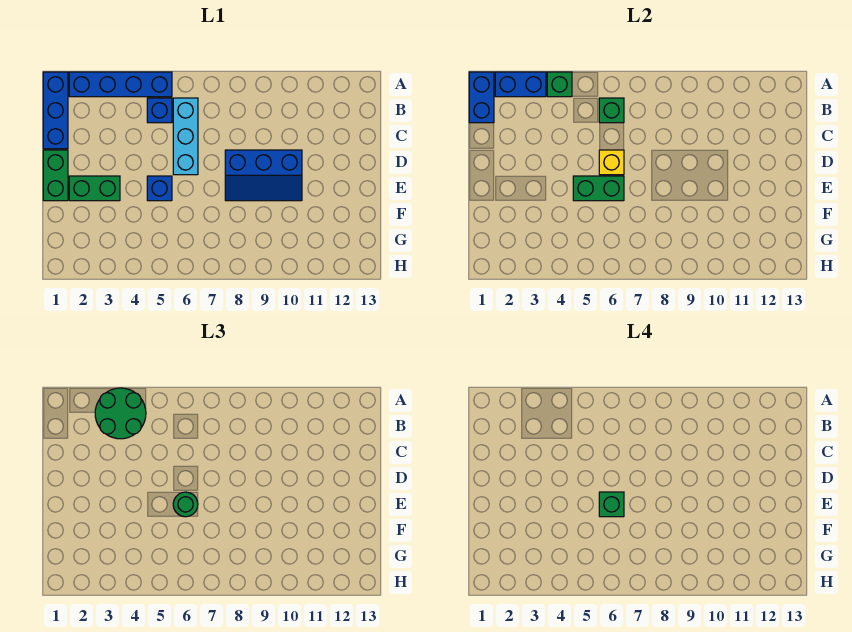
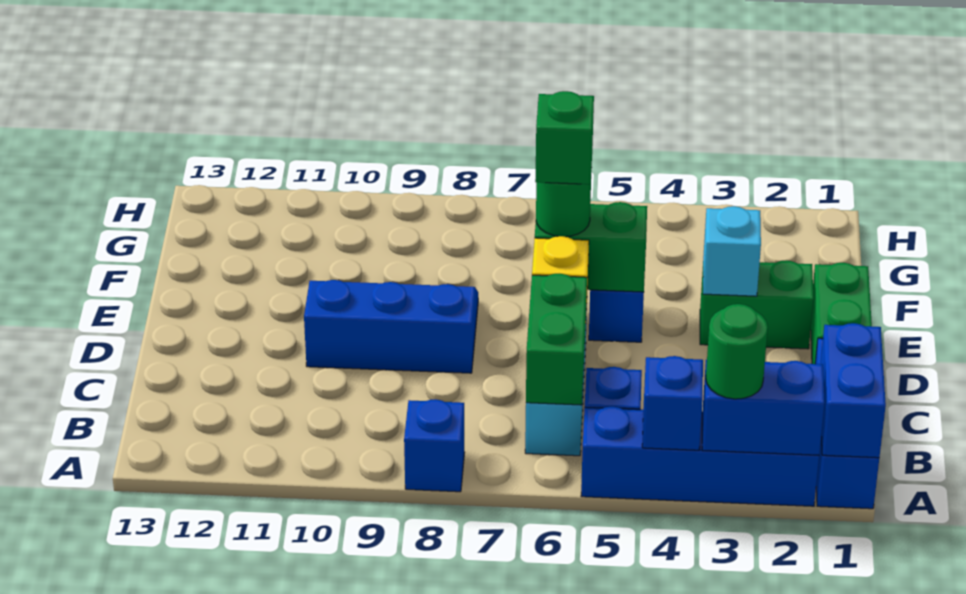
green 2x2 round brick [95,388,146,439] -> green 1x1 round brick [706,304,768,399]
green 1x1 brick [547,72,572,97] -> blue 1x1 brick [642,356,703,450]
none -> blue 1x1 brick [404,399,465,492]
green 1x1 brick [599,98,624,123] -> green 1x2 brick [526,274,587,405]
none -> cyan 1x1 brick [703,206,761,296]

